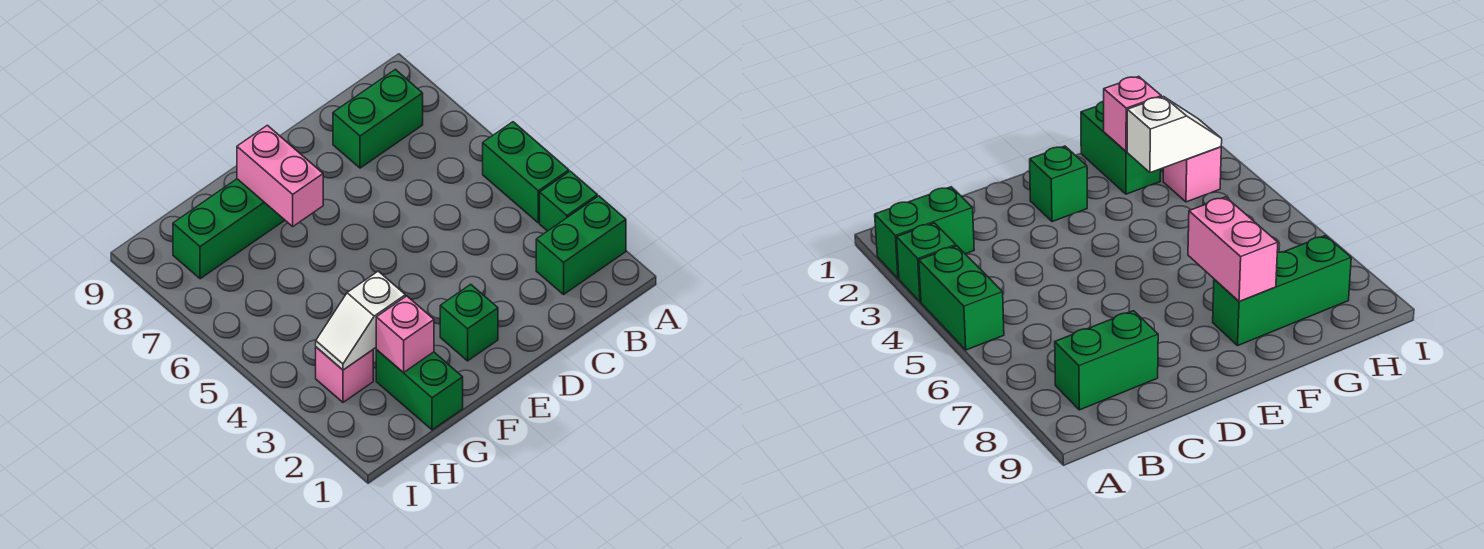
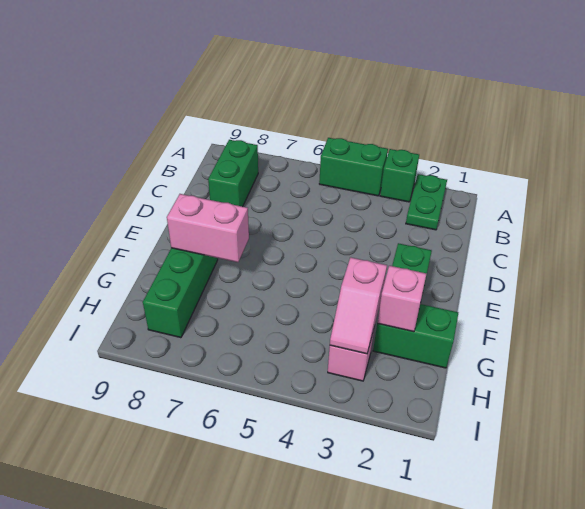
green 1x2 brick [536,196,626,294] -> green 1x2 plate [406,174,447,230]
white 1x2 slope [316,271,405,370] -> pink 1x2 slope [330,257,387,354]

